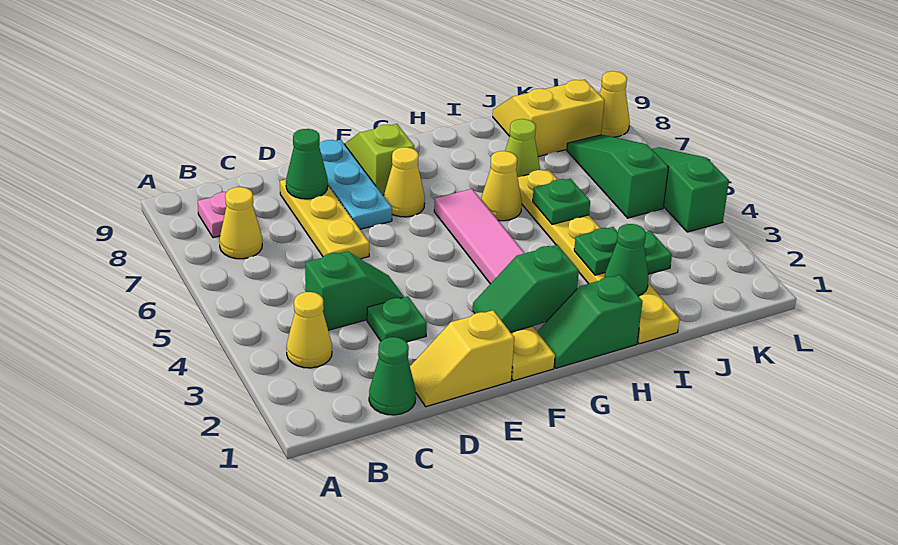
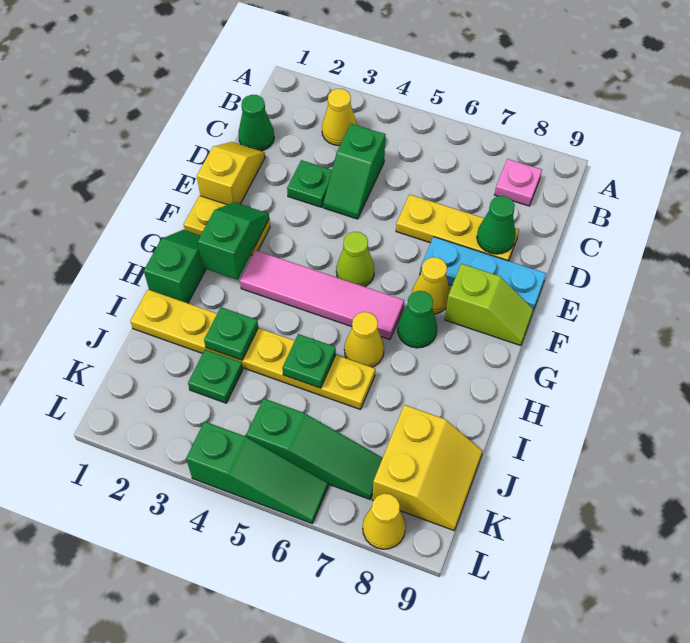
yellow 1x1 cone [219,187,262,259] -> none
green 1x1 cone [604,224,649,296] -> green 1x1 cone moved to [398,291,437,348]
lime 1x1 cone [505,119,540,177] -> lime 1x1 cone moved to [336,232,374,287]

